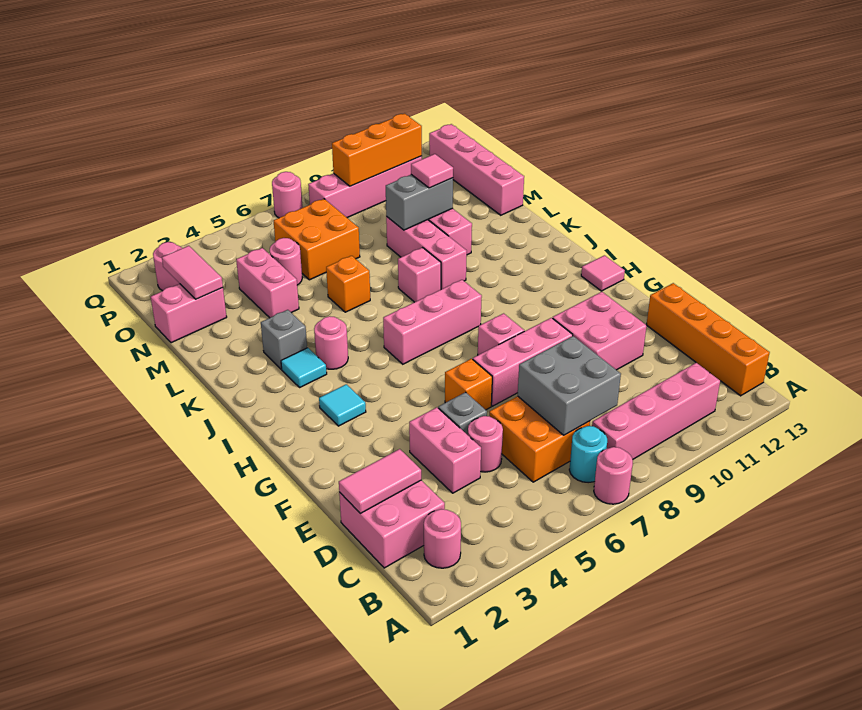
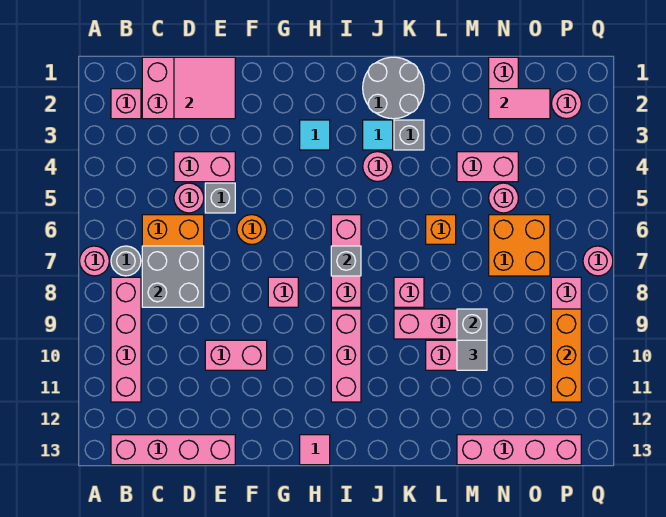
pink 1x1 round brick [424,509,461,568] -> pink 1x1 brick [111,89,141,119]
cyan 1x1 round brick [569,426,607,483] -> grey 1x1 round brick [111,246,141,276]
orange 1x4 brick [647,283,770,396] -> pink 1x4 brick [111,435,235,465]
pink 1x2 tile [339,449,421,513] -> pink 2x2 tile [174,57,235,119]
pink 2x2 brick [553,292,647,370] -> pink 1x2 brick [205,340,267,370]
orange 1x1 brick [445,359,492,410] -> orange 1x1 round brick [237,215,267,244]
pink 1x3 brick [473,318,573,406] -> pink 1x3 brick moved to [331,309,361,402]
none -> grey 1x1 brick [331,246,361,276]
none -> grey 2x2 round brick [363,57,424,119]
pink 1x1 tile [411,154,453,188] -> grey 1x1 tile [457,340,487,370]

